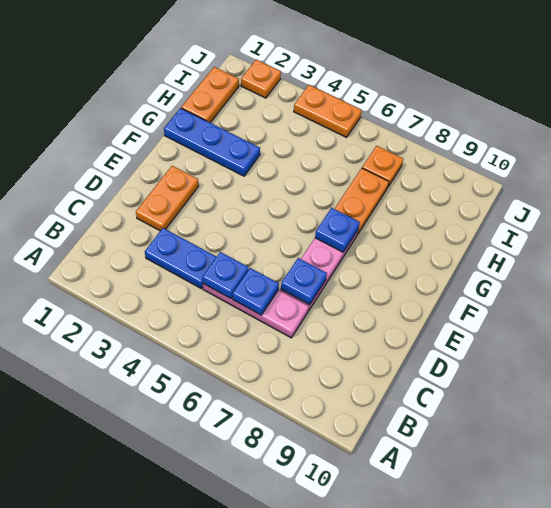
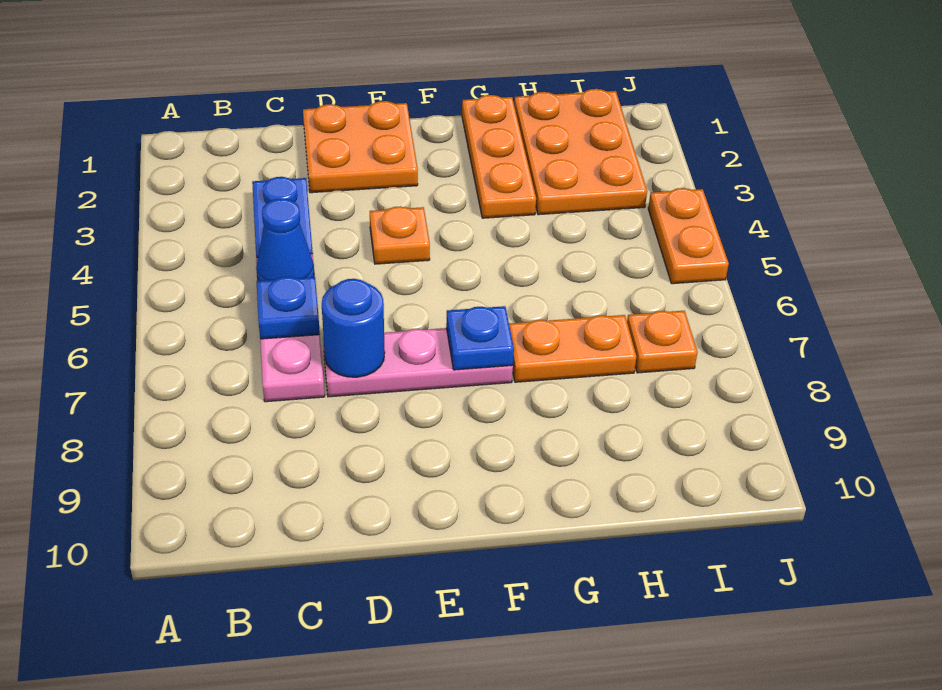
blue 1x1 plate [202,252,249,298] -> blue 1x1 cone [256,199,314,281]
orange 1x2 plate [136,166,199,231] -> orange 2x2 plate [303,101,418,193]
blue 1x1 plate [281,258,327,305] -> blue 1x1 round brick [322,279,385,377]
blue 1x3 plate [164,108,260,176] -> orange 1x3 plate [462,95,536,218]
orange 1x2 plate [181,67,239,123] -> orange 2x3 plate [514,89,647,215]
orange 1x1 plate [241,60,281,98] -> orange 1x1 plate moved to [370,206,430,264]

